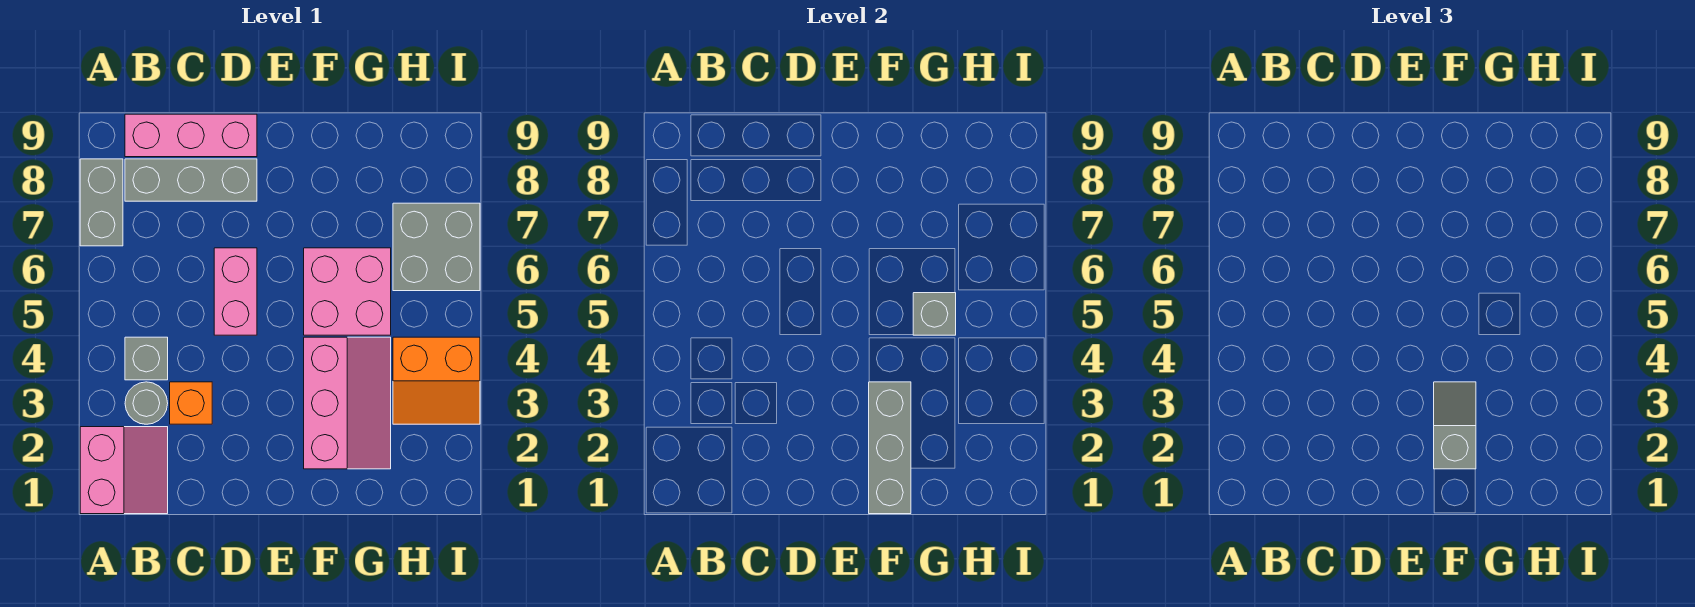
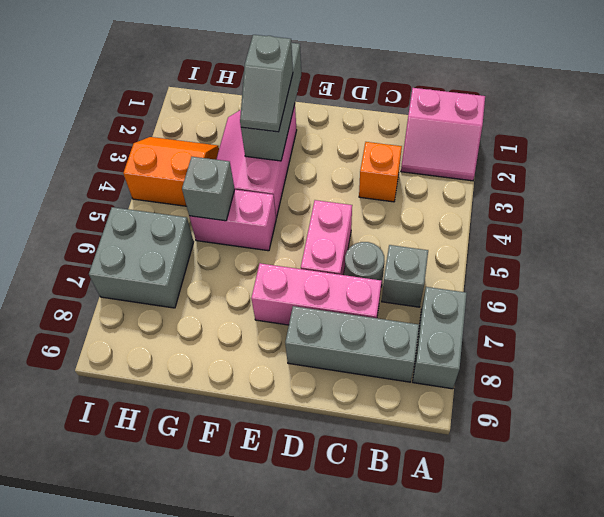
pink 2x2 slope [80,427,168,514] -> pink 2x2 slope turned to [401,88,485,181]
grey 1x1 round brick [125,382,168,424] -> grey 1x1 round brick moved to [345,242,385,286]
grey 1x1 brick [125,337,168,380] -> grey 1x1 brick moved to [382,245,428,307]
pink 1x3 brick [125,114,257,157] -> pink 1x3 brick moved to [251,263,382,325]
pink 2x2 brick [304,248,391,335] -> pink 1x2 brick [189,190,276,251]

